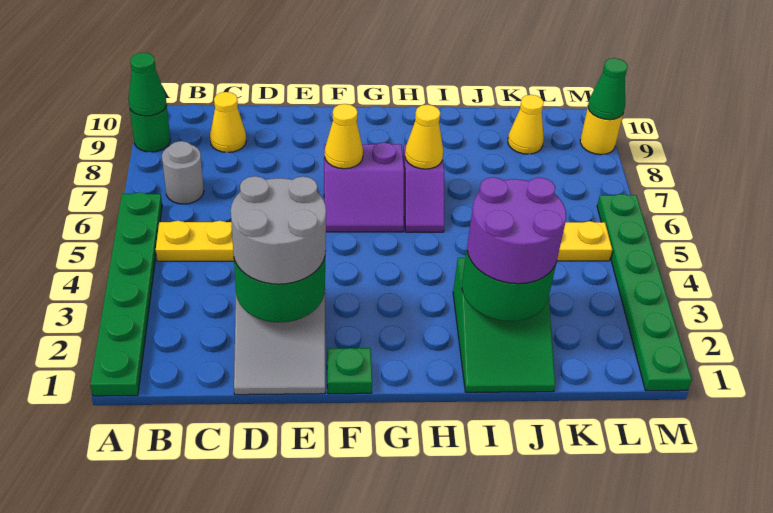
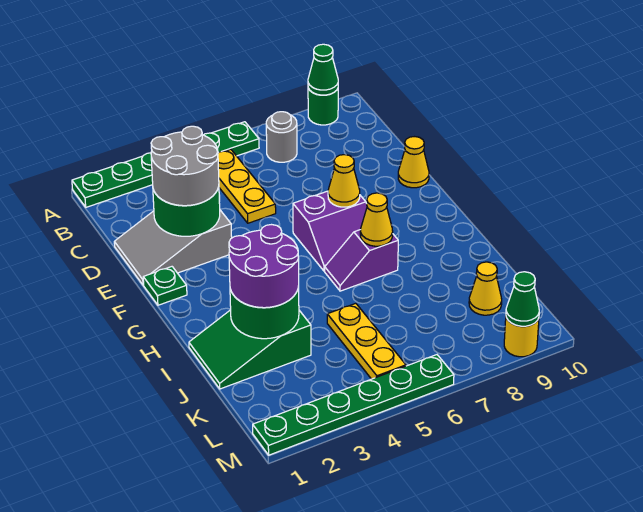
yellow 1x1 cone [210,92,246,152] -> yellow 1x1 cone moved to [398,137,429,188]
purple 2x2 slope [324,142,404,232] -> purple 2x2 slope turned to [293,191,367,271]

